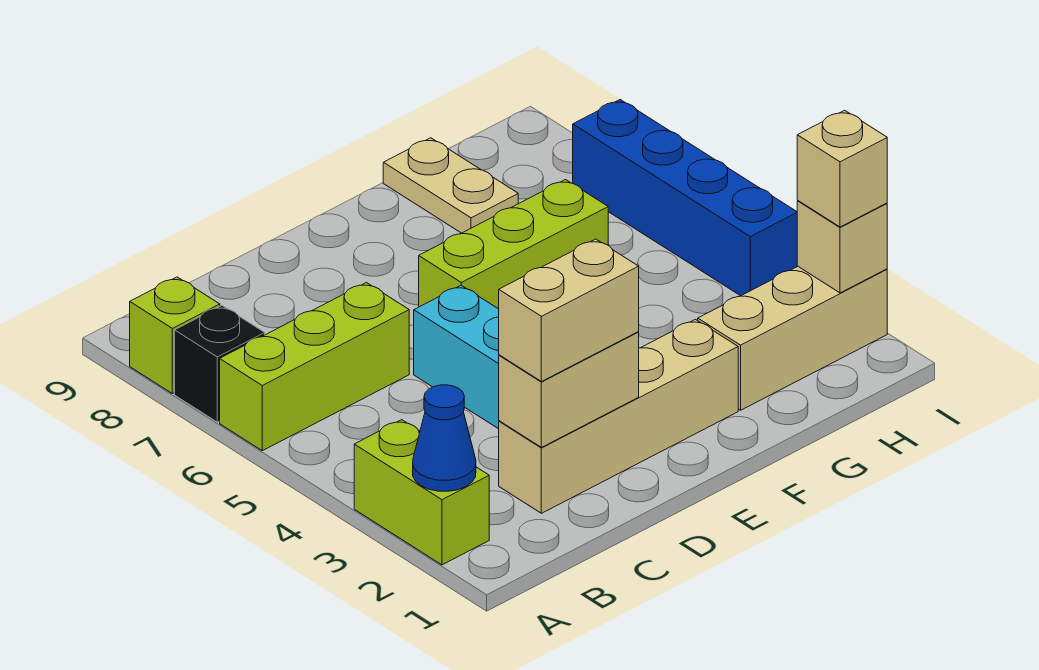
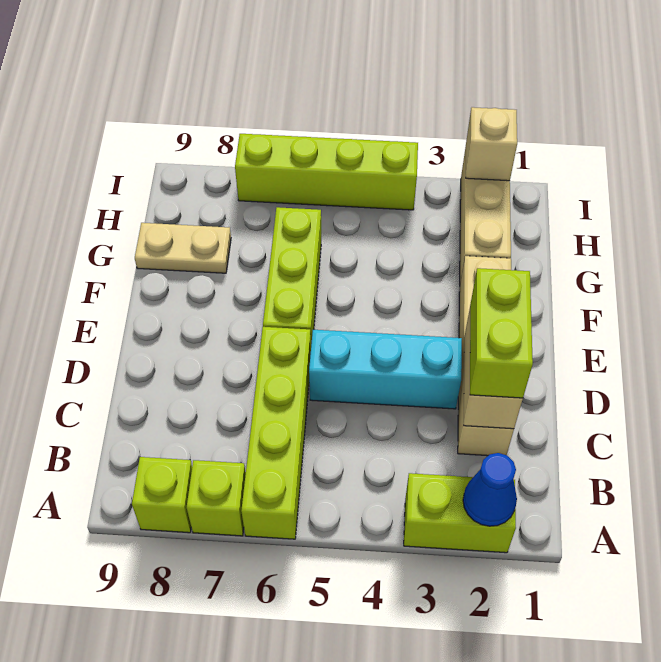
lime 1x3 brick [220,283,409,451] -> lime 1x4 brick [241,327,311,539]
black 1x1 brick [175,306,265,422] -> lime 1x1 brick [187,460,246,536]
tan 1x2 brick [499,239,639,382] -> lime 1x2 brick [470,268,533,398]
tan 1x1 brick [797,110,887,227] -> none
blue 1x4 brick [573,100,798,296] -> lime 1x4 brick [235,134,418,210]

